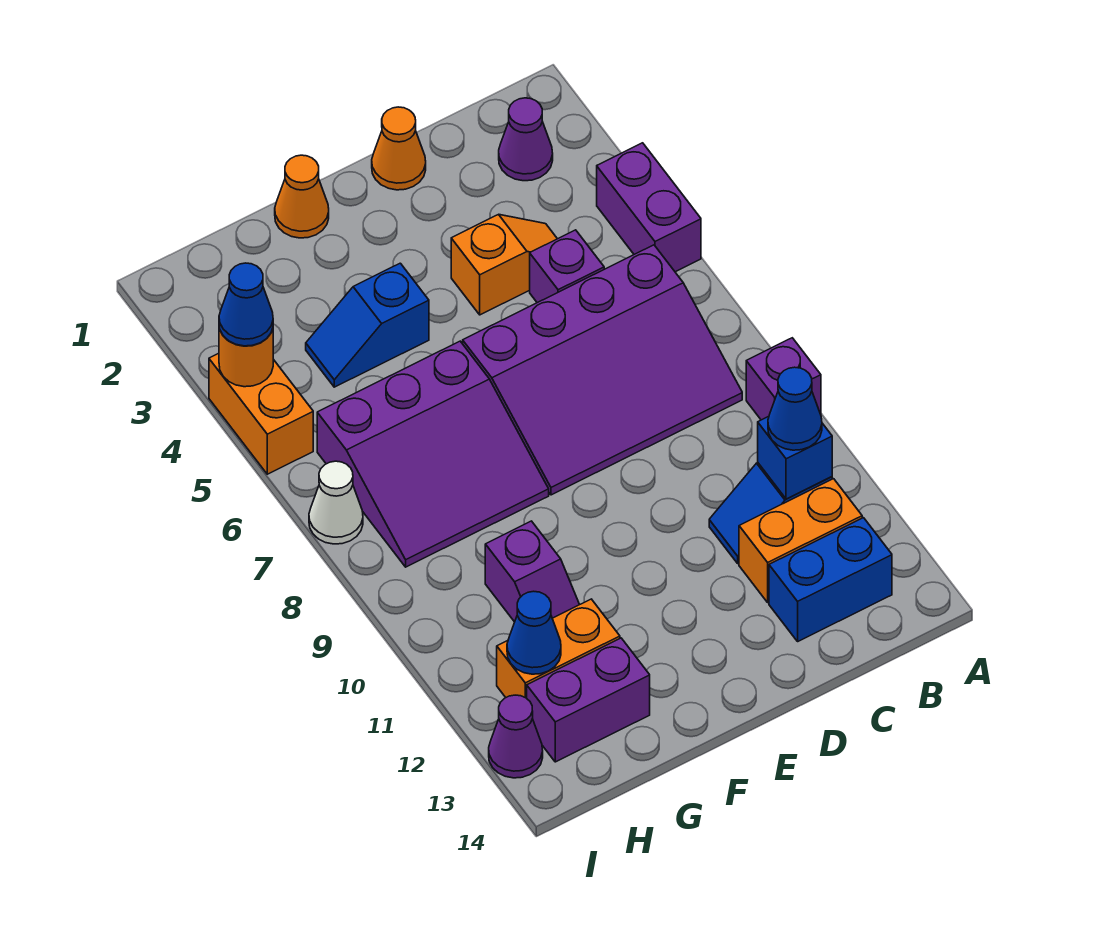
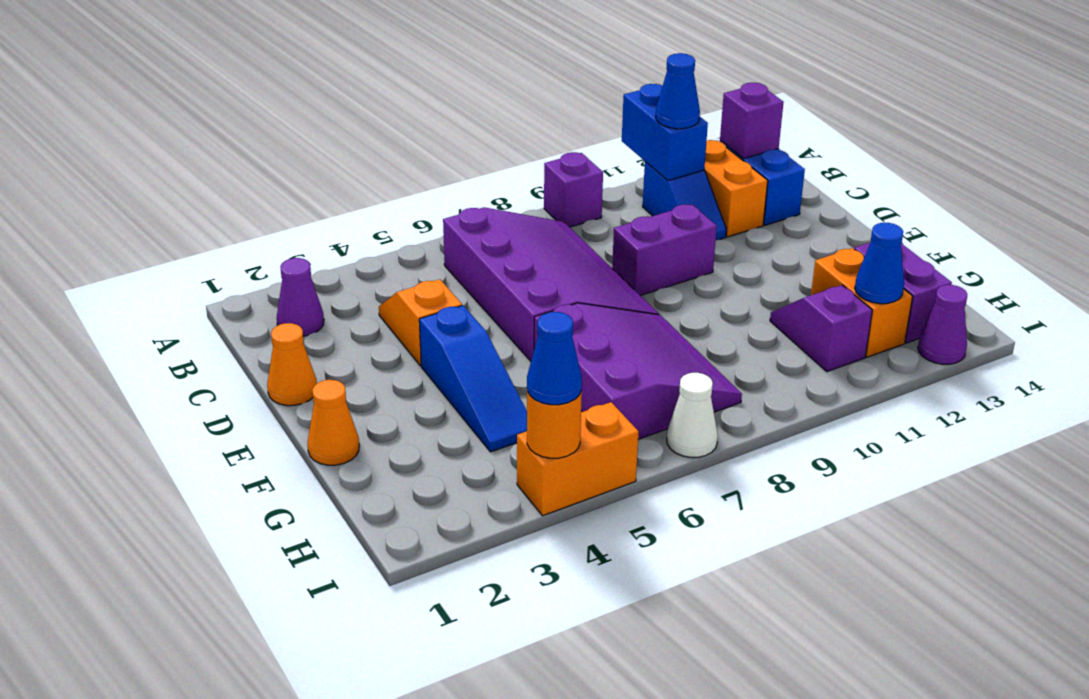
purple 1x2 brick [597,143,701,272] -> purple 1x2 brick moved to [612,205,717,296]
blue 1x1 brick [758,416,832,499] -> blue 1x2 brick [622,84,708,181]
purple 1x1 brick [530,230,604,303] -> purple 1x1 brick moved to [720,83,784,159]
blue 1x2 slope [306,263,429,387] -> blue 1x3 slope [419,305,527,452]
purple 1x2 slope [485,521,580,622] -> purple 1x2 slope turned to [770,285,872,372]

